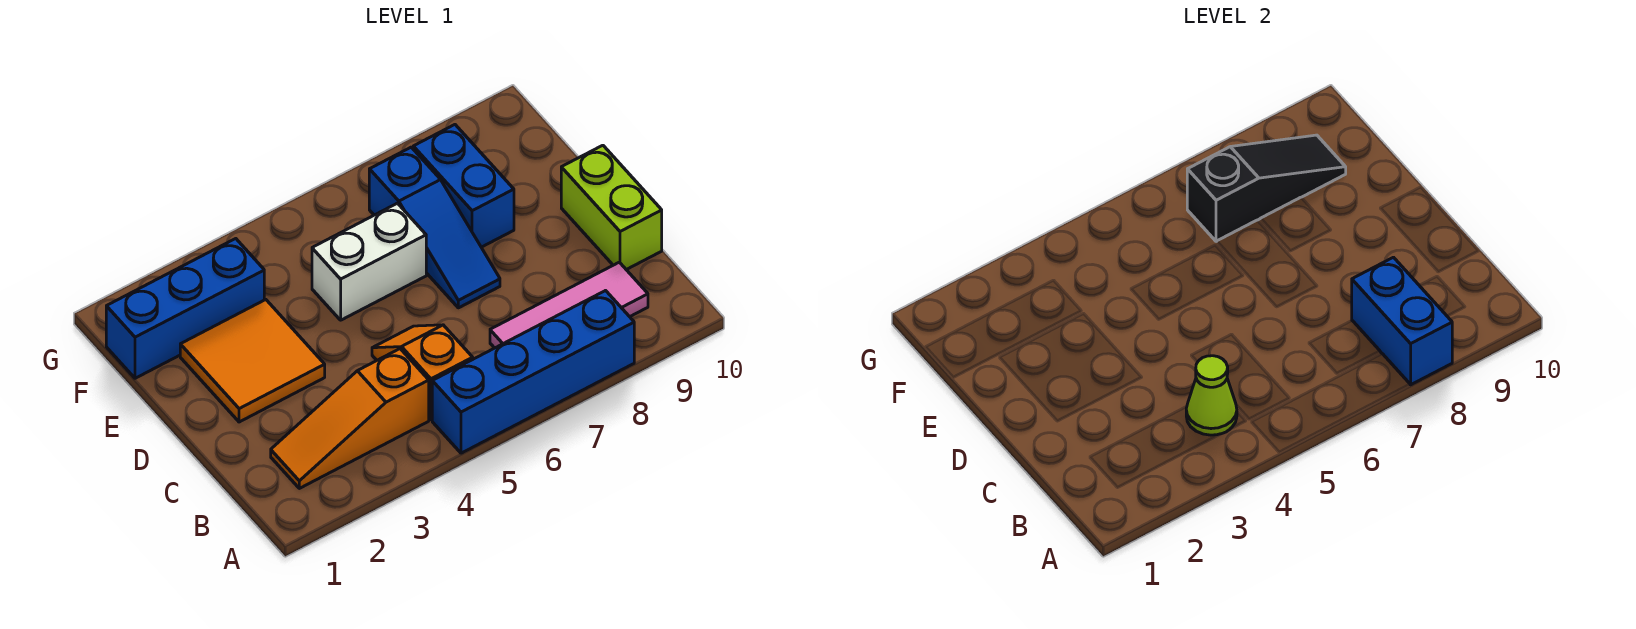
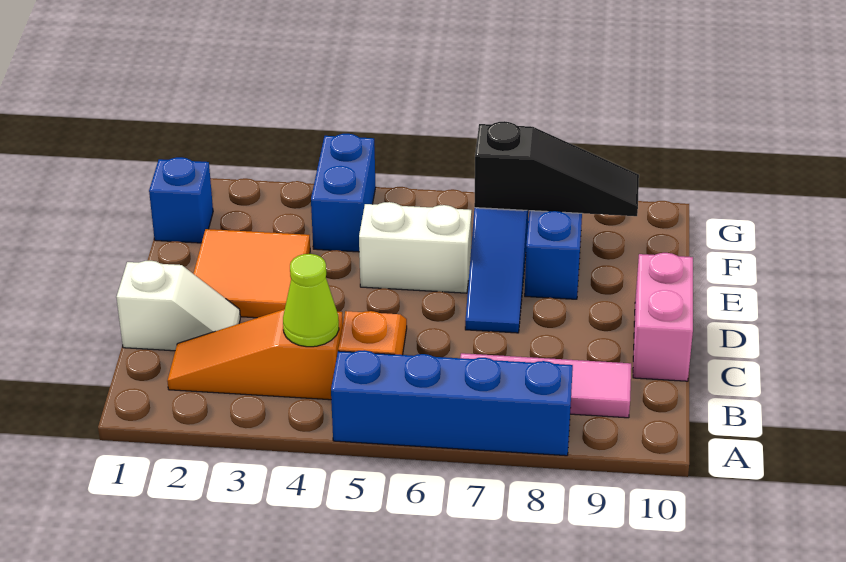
blue 1x2 brick [1352,257,1452,385] -> blue 1x2 brick moved to [311,134,376,252]
none -> white 1x2 slope [116,261,240,351]
lime 1x2 brick [561,145,662,270] -> pink 1x2 brick [633,253,693,381]
blue 1x3 brick [106,239,264,378] -> blue 1x1 brick [149,157,213,243]

